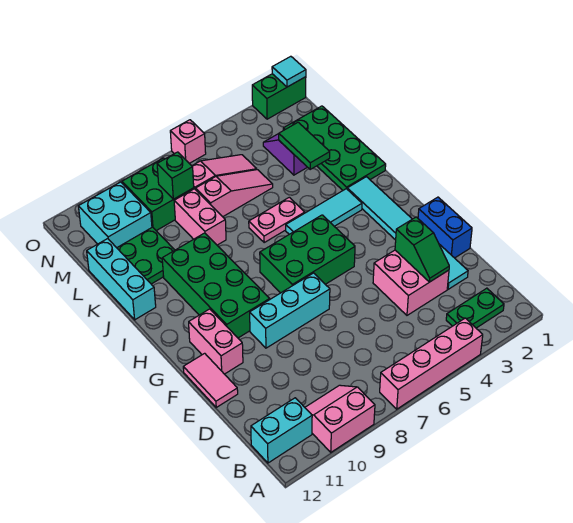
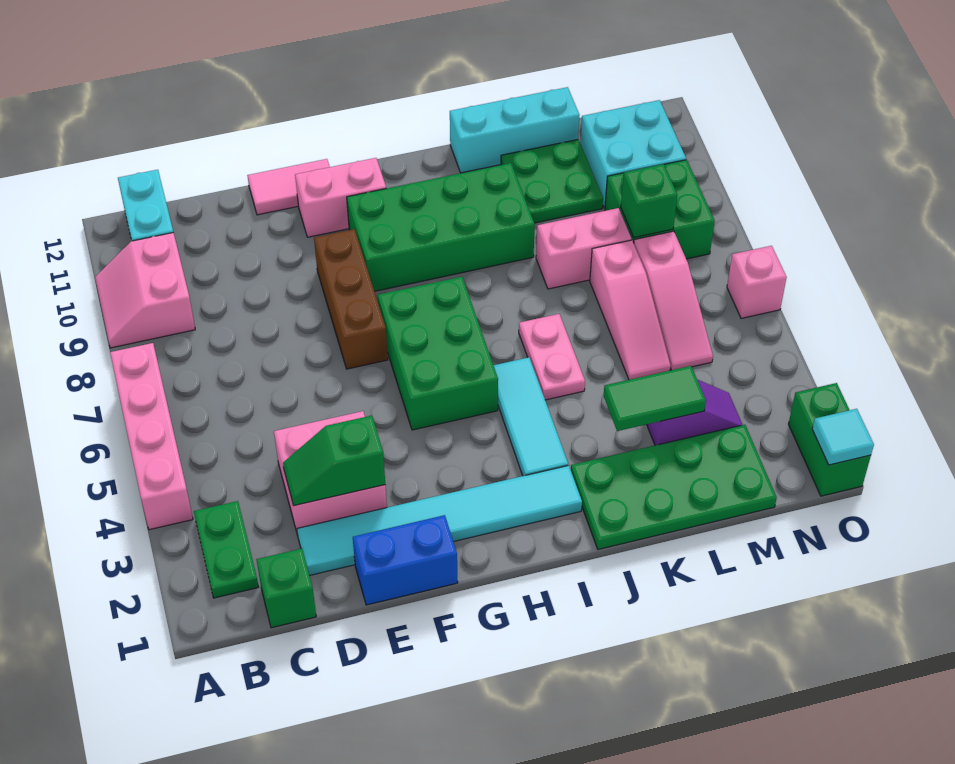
pink 2x2 slope [305,385,375,452] -> pink 2x2 slope turned to [95,233,195,348]
none -> green 1x1 brick [256,549,316,628]
cyan 1x3 brick [250,273,330,348] -> brown 1x3 brick [314,229,388,369]

